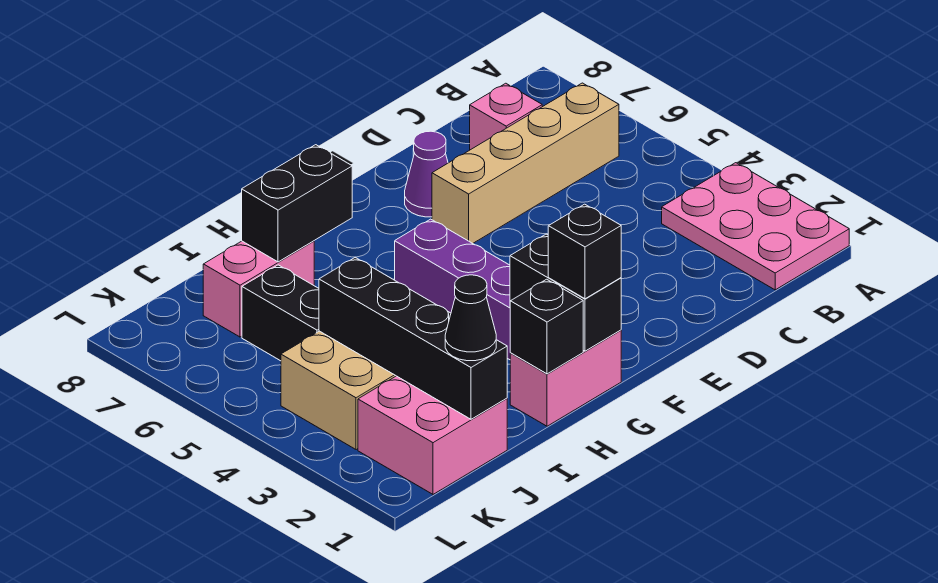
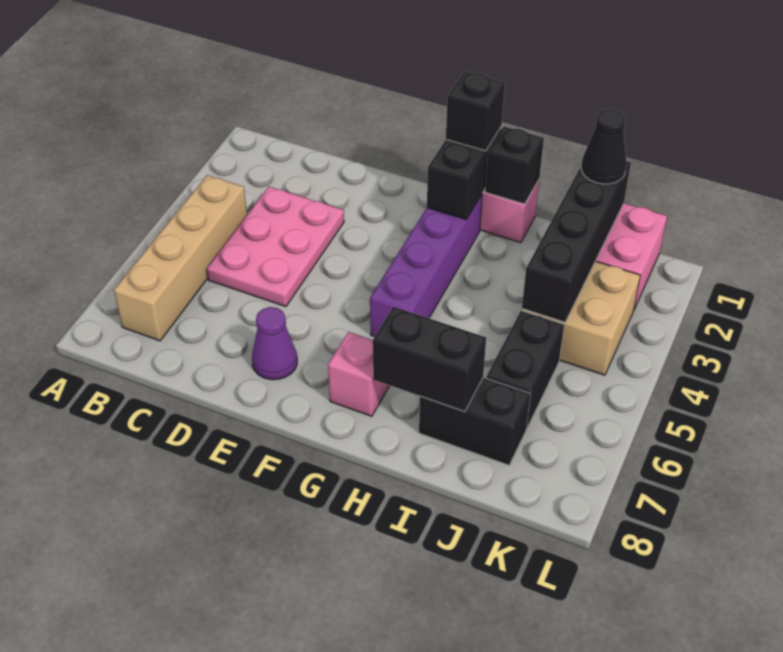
pink 2x3 plate [662,163,849,290] -> pink 2x3 plate moved to [207,187,344,307]
tan 1x4 brick [432,83,619,243] -> tan 1x4 brick turned to [114,175,247,341]
pink 1x1 brick [470,83,542,150] -> pink 1x1 brick moved to [328,332,390,416]
pink 1x2 brick [203,241,314,337] -> black 1x2 brick [419,378,531,465]

